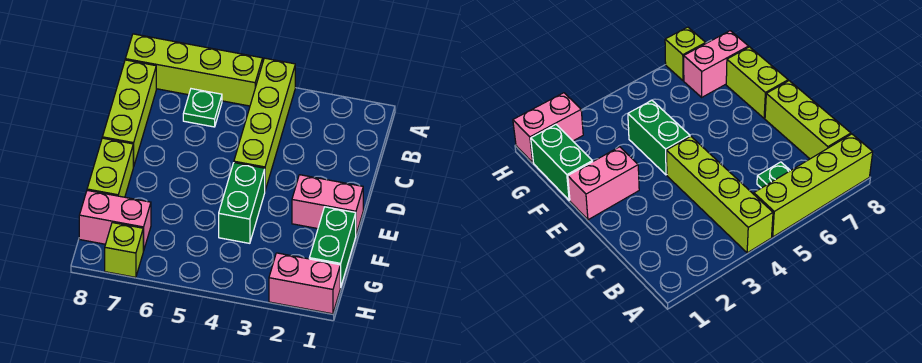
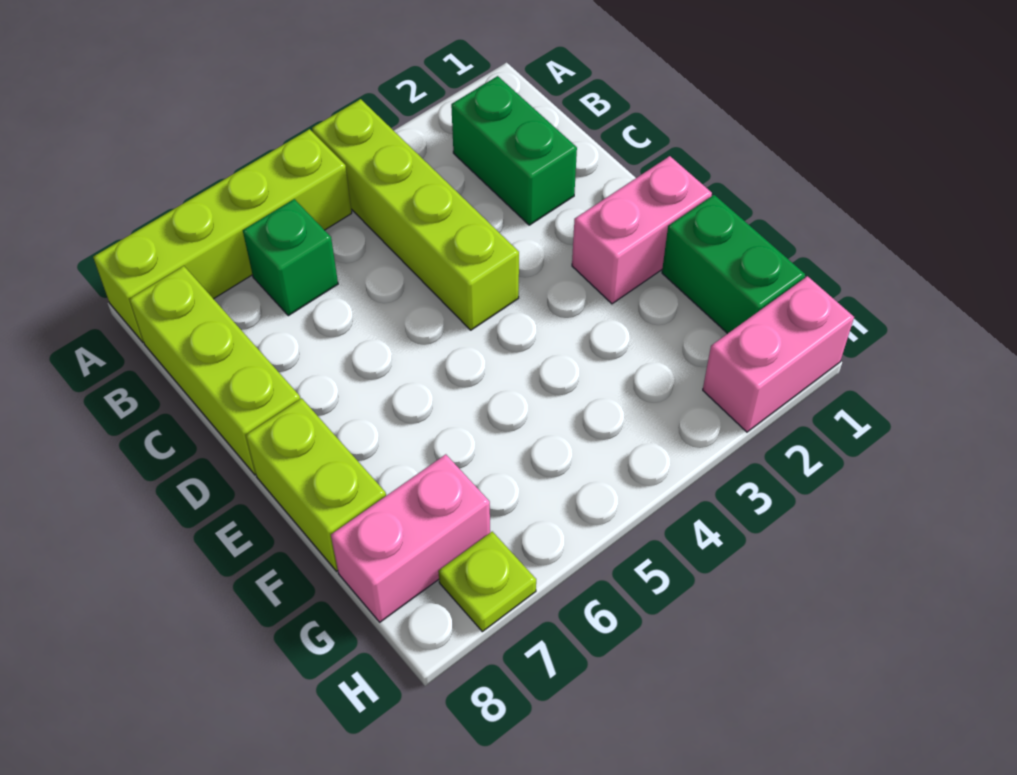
green 1x1 plate [183,89,222,127] -> green 1x1 brick [243,199,338,316]
green 1x2 brick [219,163,265,243] -> green 1x2 brick moved to [451,76,577,225]
lime 1x1 brick [105,223,143,277] -> lime 1x1 plate [438,532,536,632]

